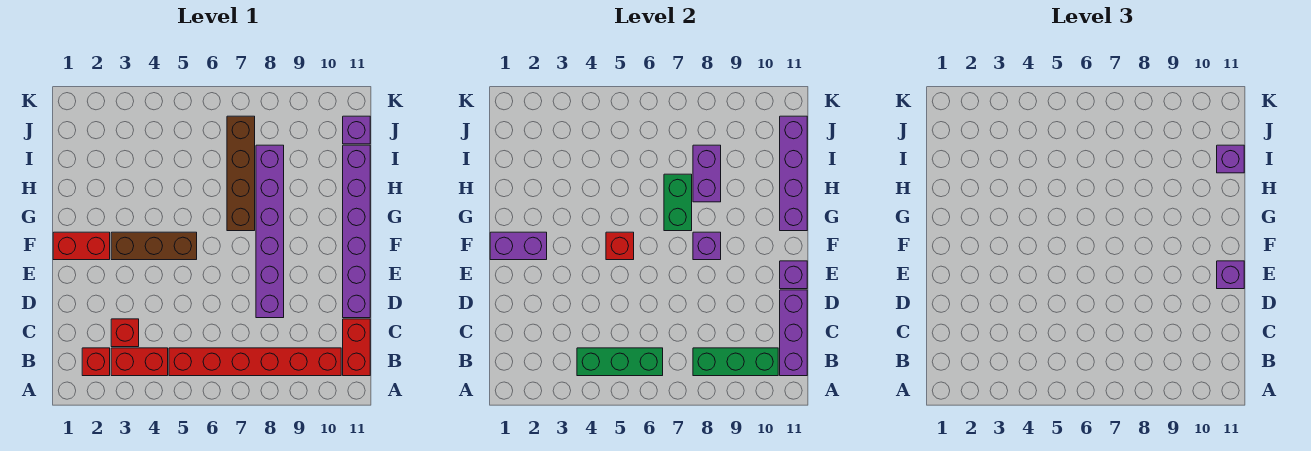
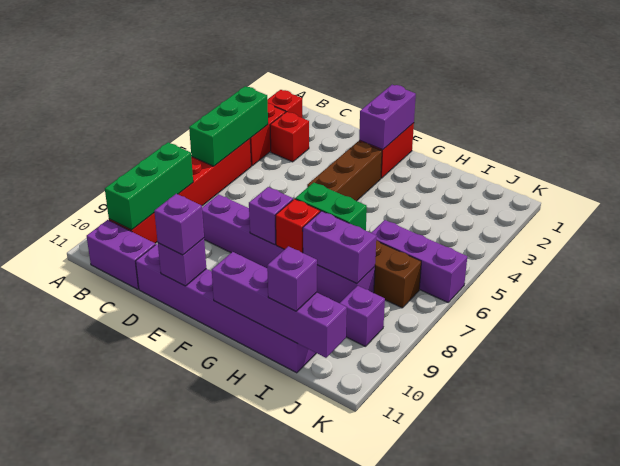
red 1x2 brick [343,319,370,376] -> purple 1x2 brick [87,220,155,289]
purple 1x3 brick [780,290,807,376] -> purple 1x3 brick moved to [371,220,467,302]
red 1x1 brick [606,232,634,260] -> red 1x1 brick moved to [275,199,320,253]
purple 1x1 brick [343,116,370,144] -> purple 1x1 brick moved to [340,286,385,347]

